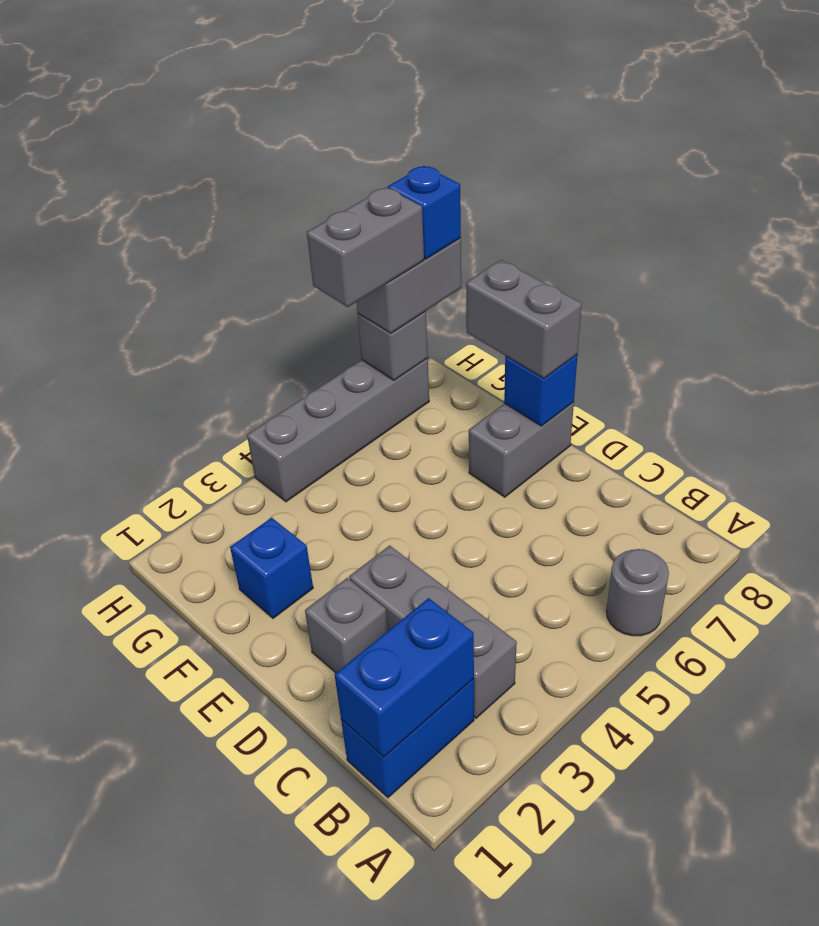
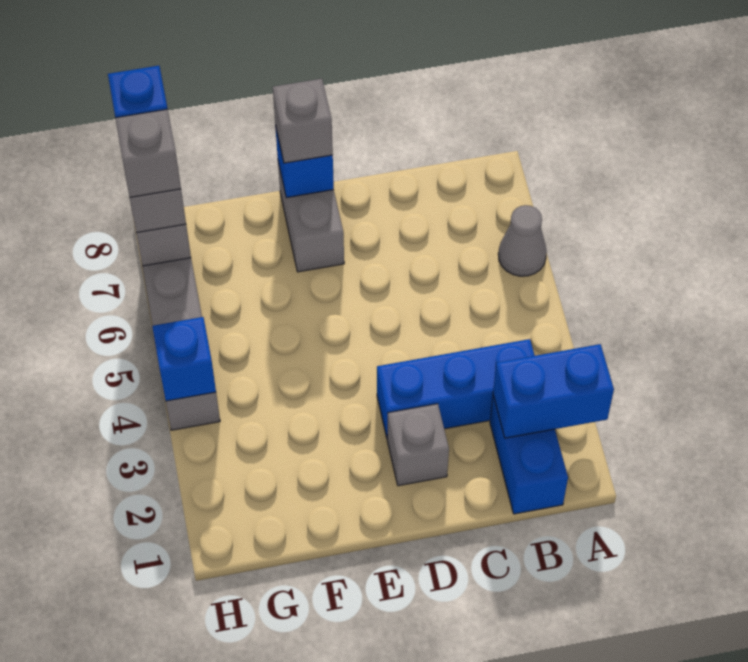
grey 1x1 round brick [606,549,669,636] -> grey 1x1 cone [498,205,547,276]
blue 1x2 brick [335,598,474,757] -> blue 1x2 brick turned to [493,344,614,438]
grey 1x3 brick [349,545,517,718] -> blue 1x3 brick [377,339,535,437]
grey 1x2 brick [466,260,582,378] -> grey 1x1 brick [273,79,333,163]
blue 1x1 brick [230,518,313,618] -> blue 1x1 brick moved to [152,317,216,401]
grey 1x2 brick [307,187,424,307] -> grey 1x1 brick [115,109,181,197]

